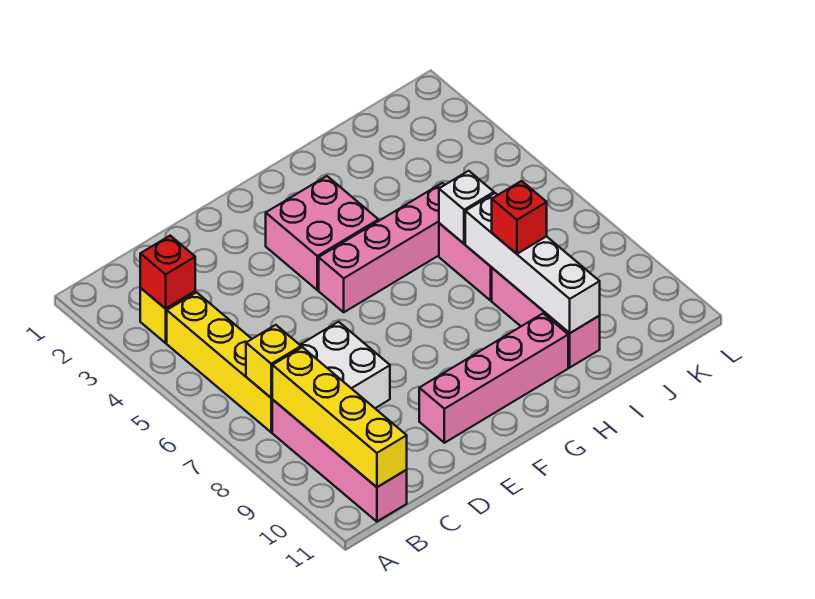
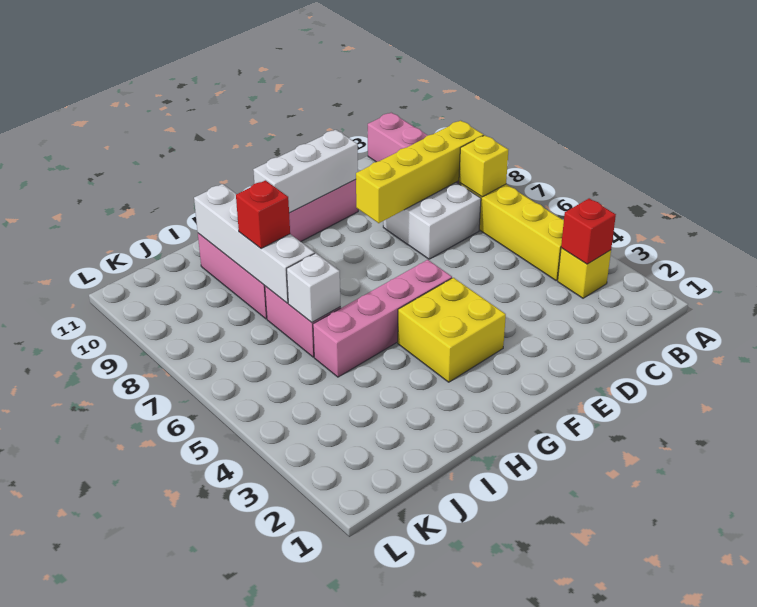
yellow 1x4 brick [272,347,407,487] -> yellow 1x4 brick turned to [356,121,484,223]
none -> white 1x3 brick [253,130,358,213]
pink 2x2 brick [266,176,378,290] -> yellow 2x2 brick [398,278,506,382]

